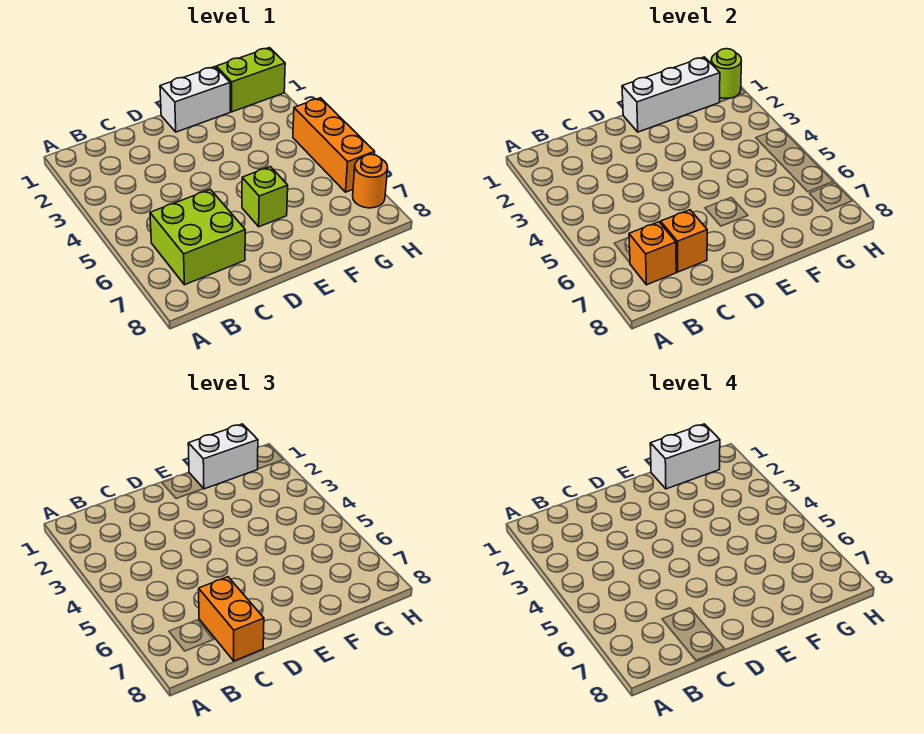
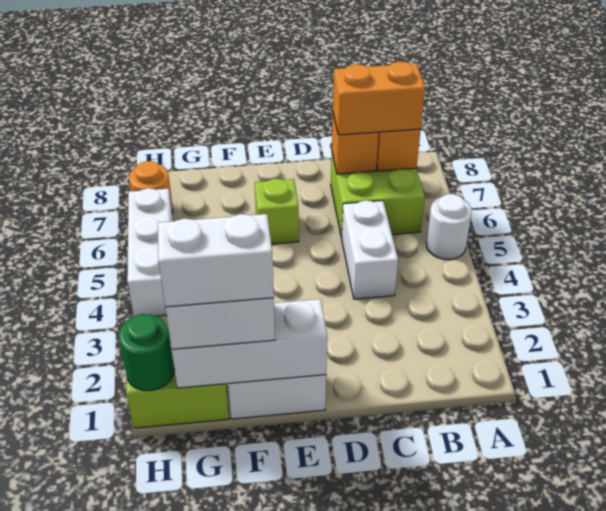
none -> white 1x1 round brick [426,194,472,259]
none -> white 1x2 brick [342,201,398,299]
orange 1x2 brick [199,577,264,661] -> orange 1x2 brick turned to [333,61,425,135]
lime 1x1 round brick [711,49,741,98] -> green 1x1 round brick [118,314,174,391]
orange 1x3 brick [293,98,375,192] -> white 1x3 brick [127,188,173,316]

